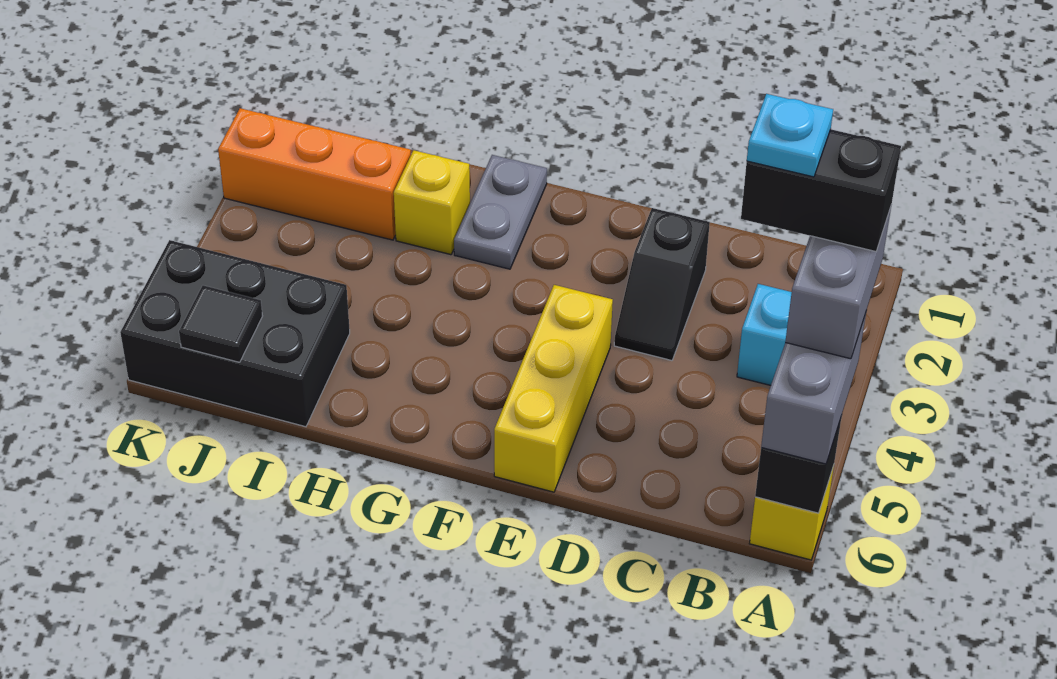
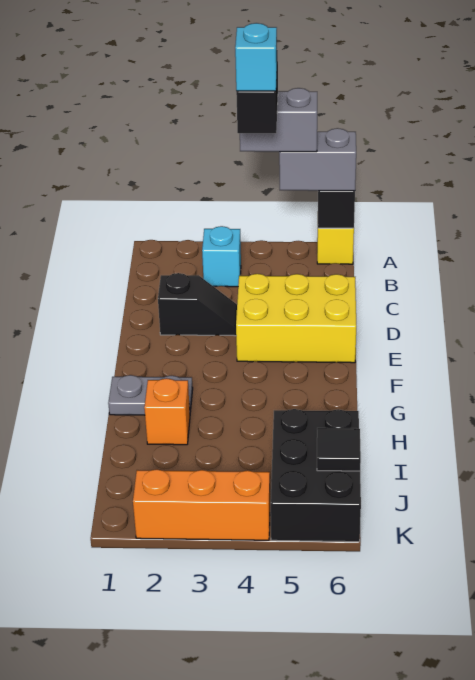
cyan 1x1 plate [747,94,833,177] -> cyan 1x1 brick [235,23,277,91]
yellow 1x3 brick [494,285,613,492] -> yellow 2x3 brick [236,274,356,363]
yellow 1x1 brick [394,150,470,255] -> orange 1x1 brick [144,378,190,445]
orange 1x3 brick [218,108,411,240] -> orange 1x3 brick turned to [133,469,270,540]

